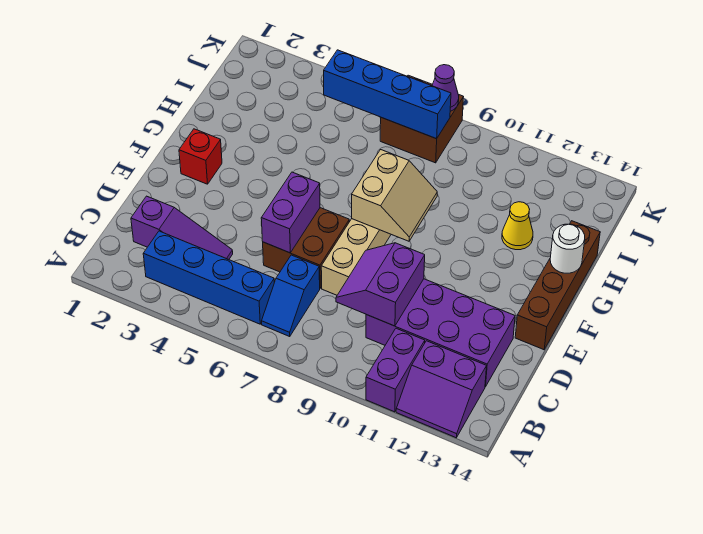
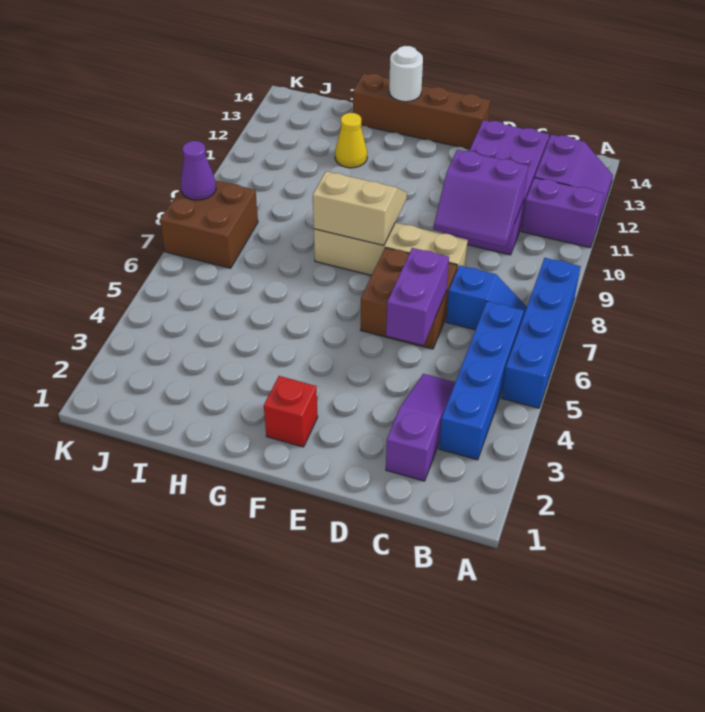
purple 1x2 brick [261,172,320,253] -> purple 1x2 brick turned to [386,248,449,345]
blue 1x4 brick [324,50,451,139] -> blue 1x4 brick moved to [502,258,581,408]

